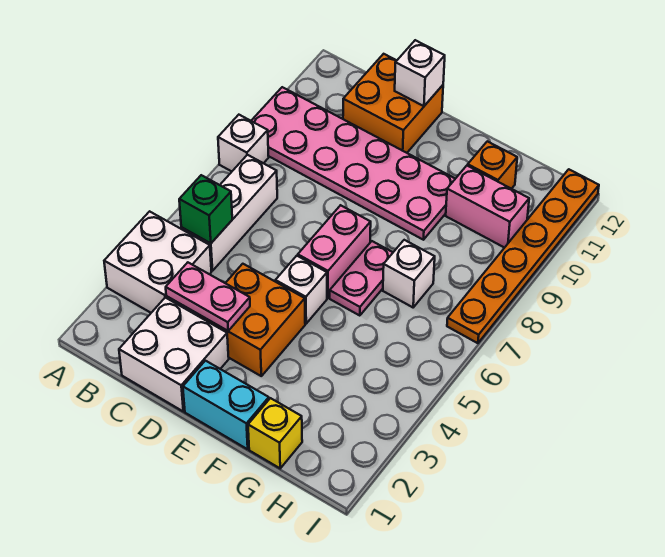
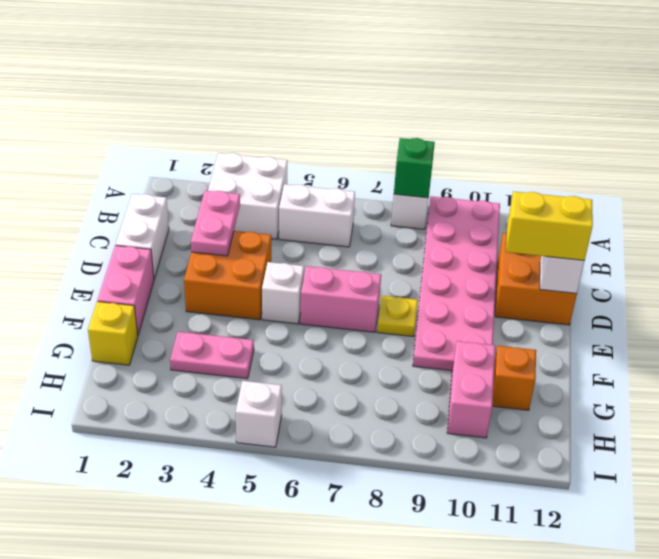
white 1x3 brick [181,155,277,271] -> white 1x2 brick [279,184,355,247]
green 1x1 brick [179,175,232,243] -> green 1x1 brick moved to [394,138,435,198]
white 2x2 brick [119,298,229,411] -> white 1x2 brick [116,194,169,279]
none -> yellow 1x2 brick [506,191,593,260]
cyan 1x2 brick [183,361,269,449] -> pink 1x2 brick [97,246,154,335]
none -> yellow 1x1 plate [377,296,418,337]
pink 1x2 plate [330,241,393,316] -> pink 1x2 plate moved to [170,332,254,379]
white 1x1 brick [383,240,435,307] -> white 1x1 brick moved to [236,381,282,447]
orange 1x6 plate [447,169,599,343] -> none

